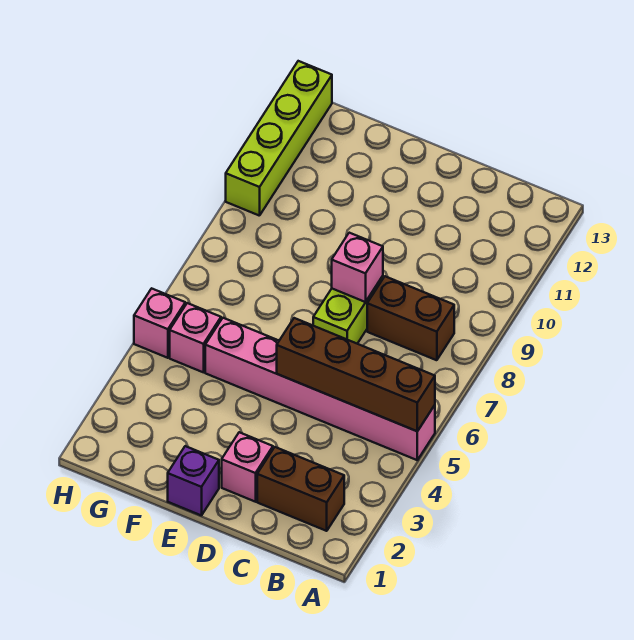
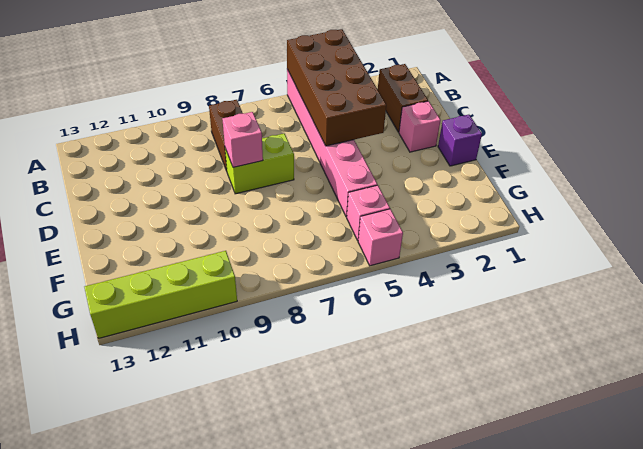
brown 1x4 brick [277,318,435,431] -> brown 2x4 brick [287,29,386,146]

